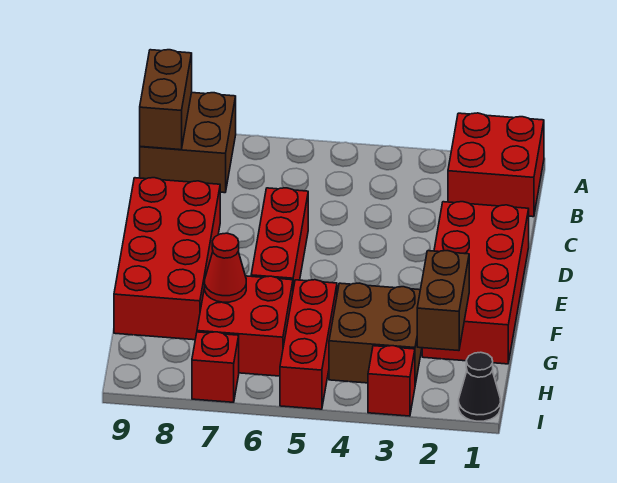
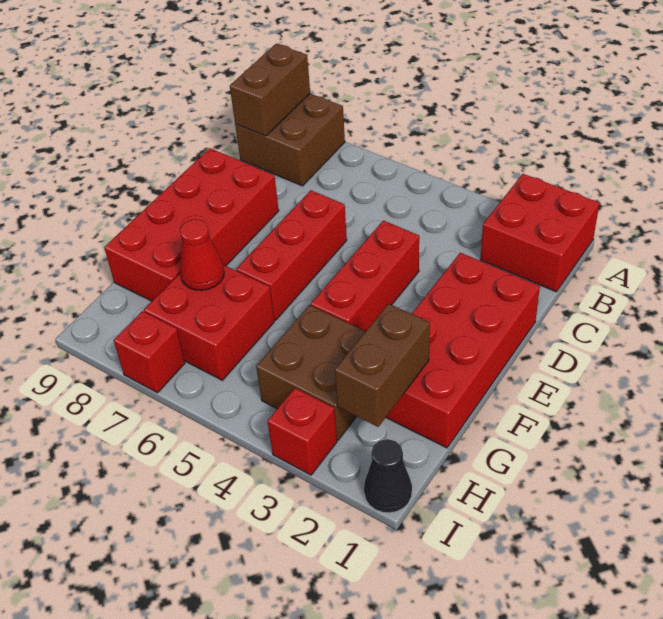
red 1x3 brick [280,280,337,409] -> red 1x3 brick moved to [311,221,419,331]

